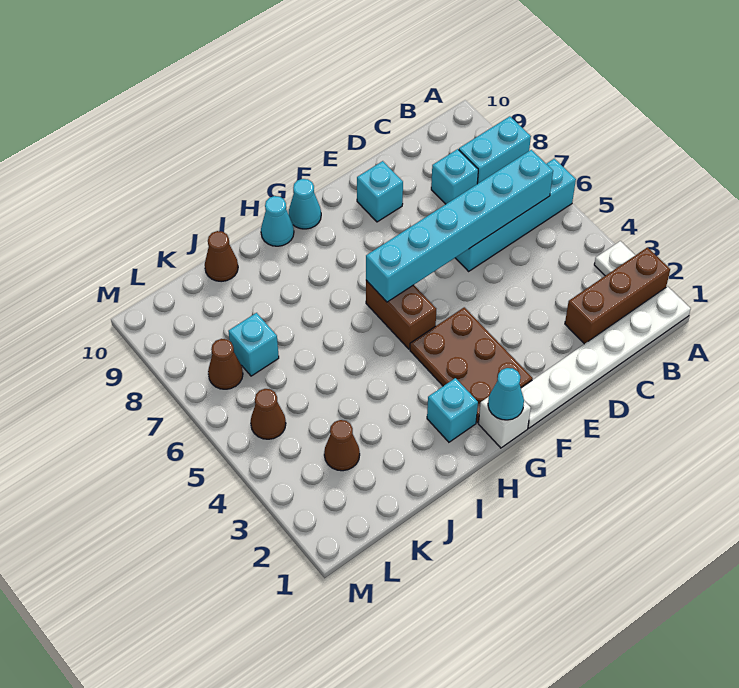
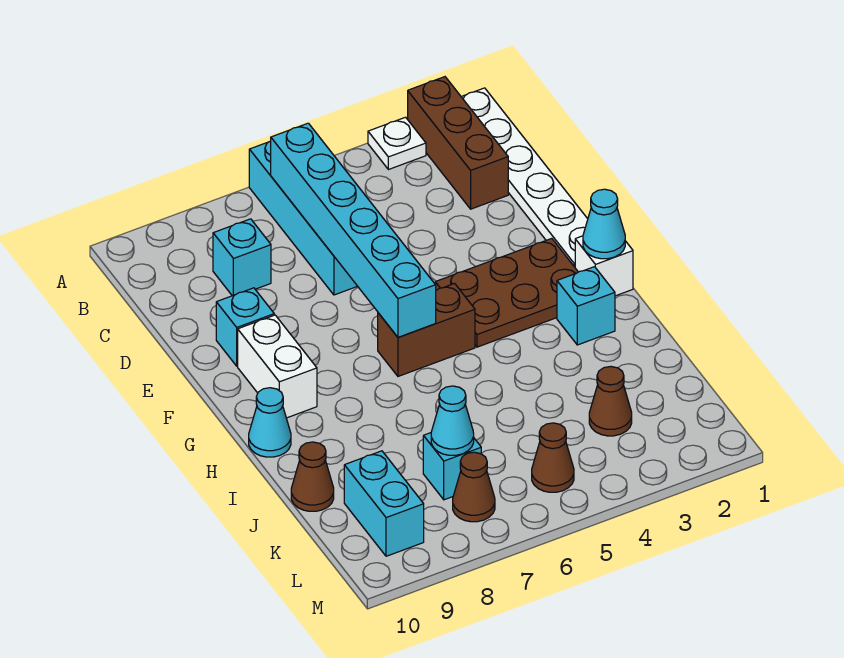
cyan 1x2 brick [459,116,531,184] -> cyan 1x2 brick moved to [344,451,424,556]
none -> white 1x2 brick [238,315,317,418]
cyan 1x1 cone [289,179,321,229] -> cyan 1x1 cone moved to [431,386,474,455]

